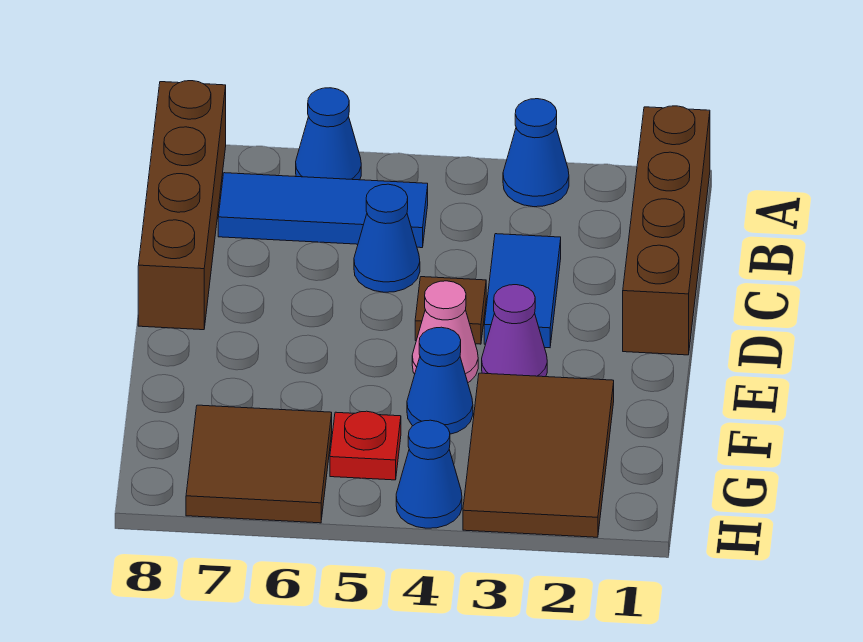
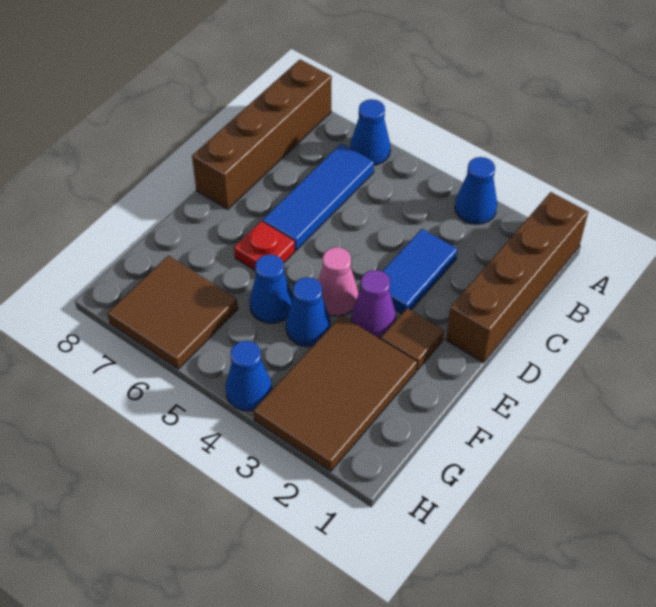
blue 1x3 tile [218,173,428,248] -> blue 1x3 tile turned to [263,143,374,250]
blue 1x1 cone [354,184,420,292] -> blue 1x1 cone moved to [250,254,293,323]
brown 1x1 tile [415,277,486,344] -> brown 1x1 tile moved to [381,308,444,370]
red 1x1 plate [330,411,401,480] -> red 1x1 plate moved to [234,221,295,270]

